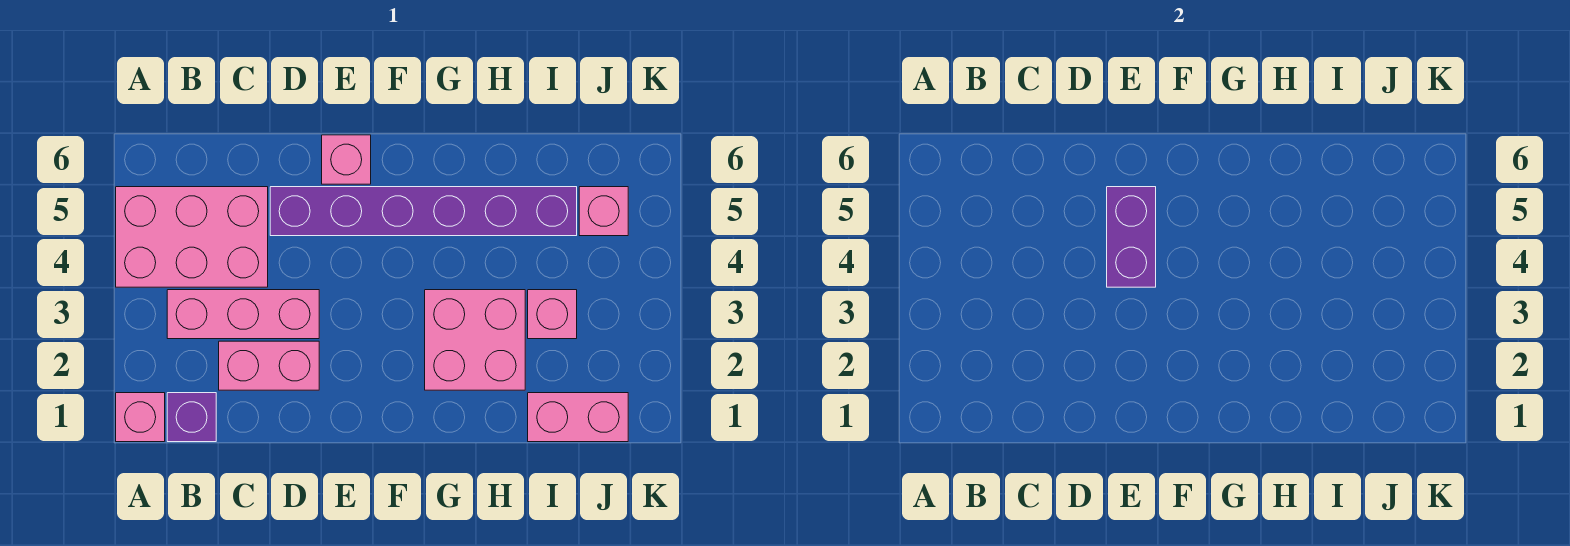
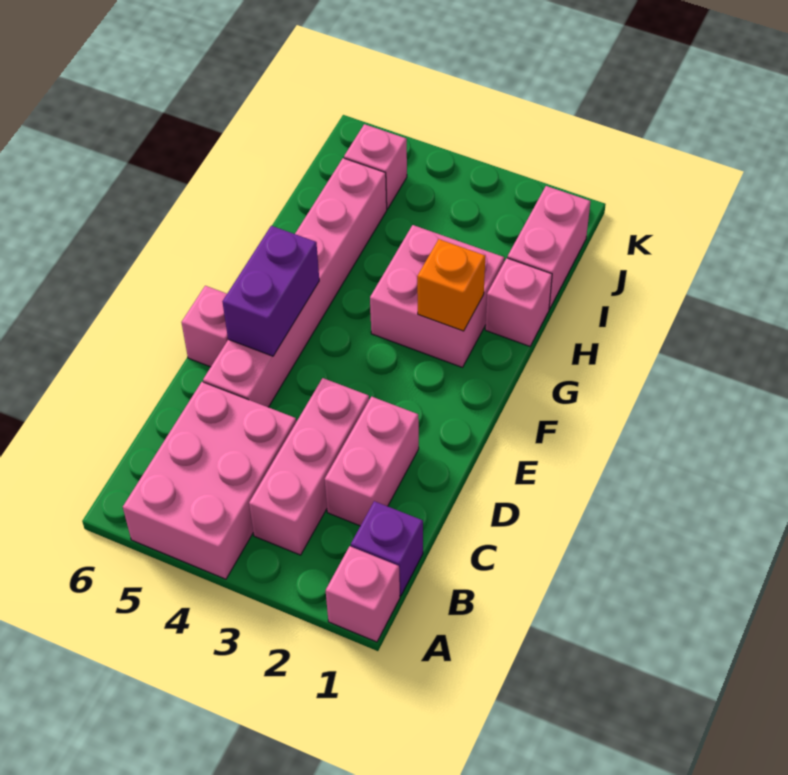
purple 1x6 brick [270,187,577,236] -> pink 1x6 brick [203,158,387,407]
purple 1x2 brick [1107,187,1156,287] -> purple 1x2 brick turned to [222,226,319,356]
none -> orange 1x1 brick [417,239,485,331]
pink 1x1 brick [528,290,577,339] -> pink 1x1 brick moved to [485,258,552,346]

